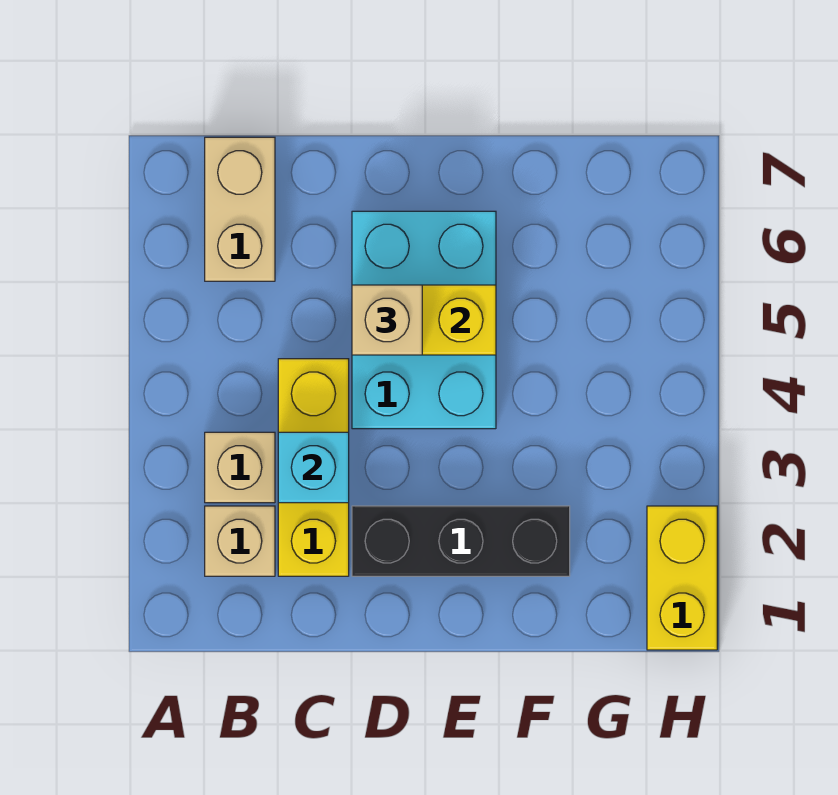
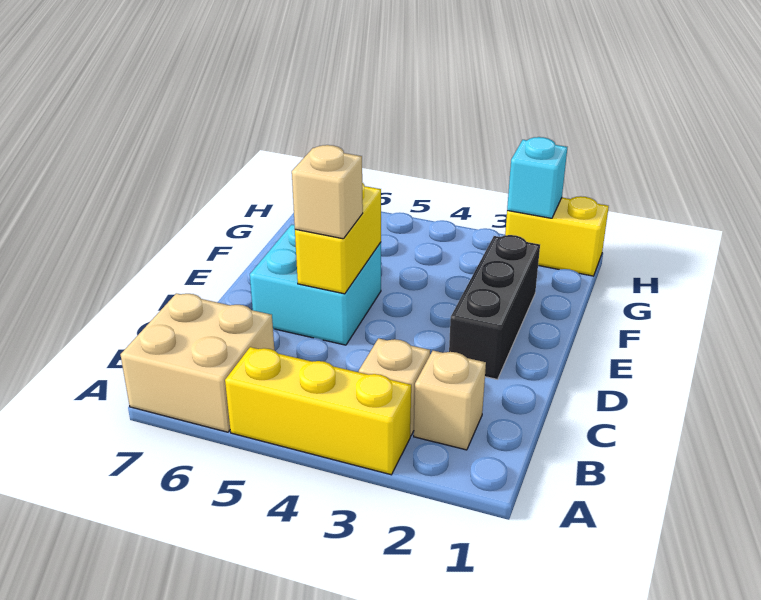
tan 1x2 brick [205,137,275,281] -> tan 2x2 brick [121,293,274,432]
yellow 1x3 brick [278,359,349,576] -> yellow 1x3 brick moved to [225,347,411,475]
cyan 1x1 brick [278,432,349,503] -> cyan 1x1 brick moved to [507,137,567,218]
cyan 2x3 brick [352,211,496,429] -> cyan 2x2 brick [250,225,381,345]

